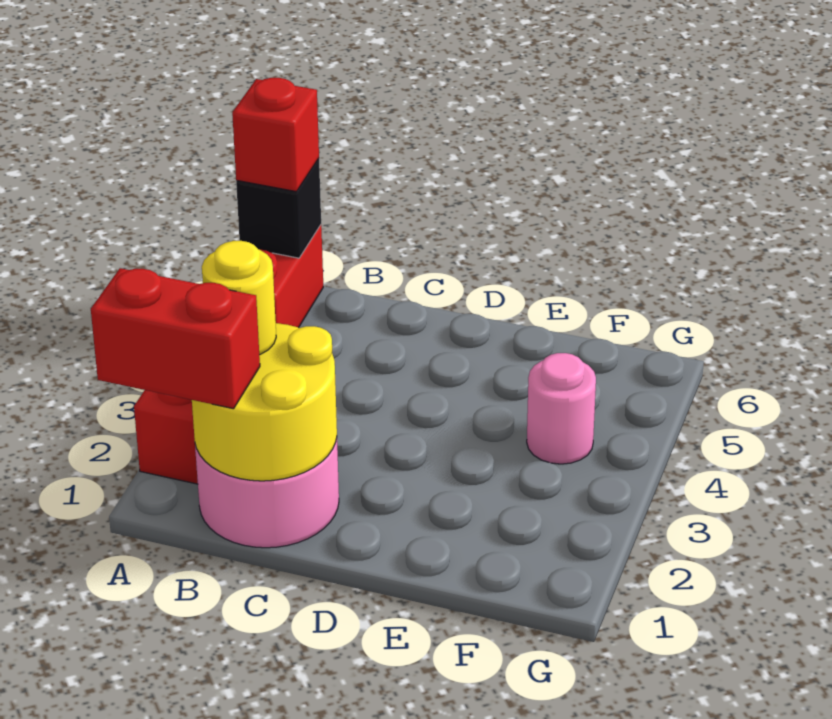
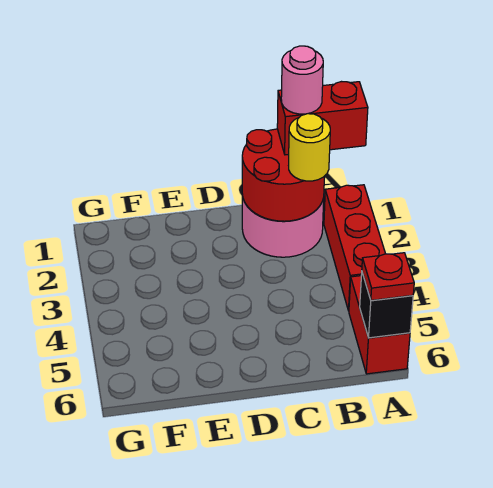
red 1x1 brick [232,78,319,192] -> red 1x1 plate [362,253,414,300]
yellow 2x2 round brick [192,323,337,481] -> red 2x2 round brick [242,129,324,221]
pink 1x1 round brick [527,353,596,464] -> pink 1x1 round brick moved to [281,46,323,114]

